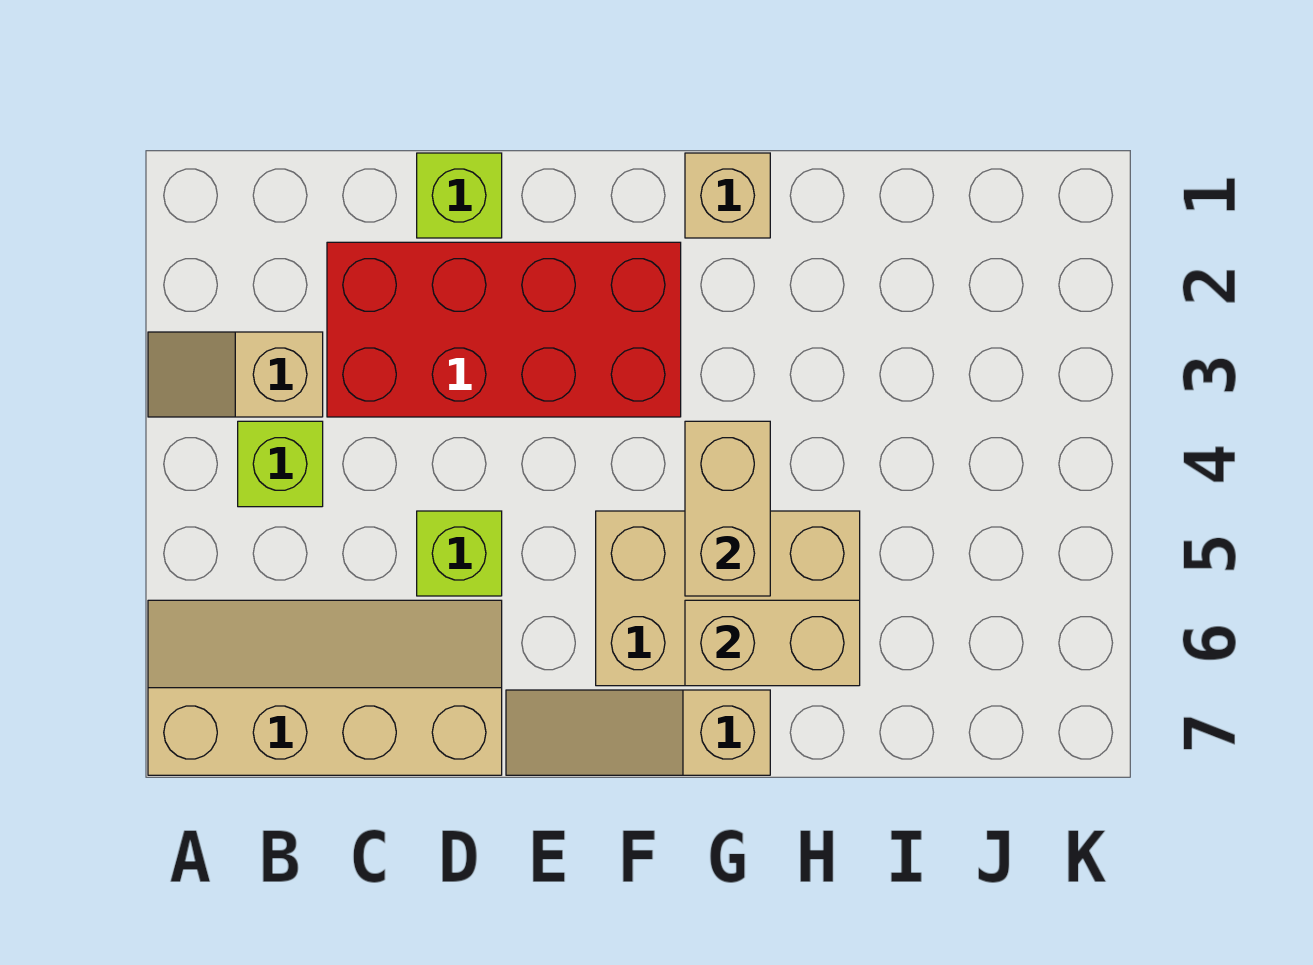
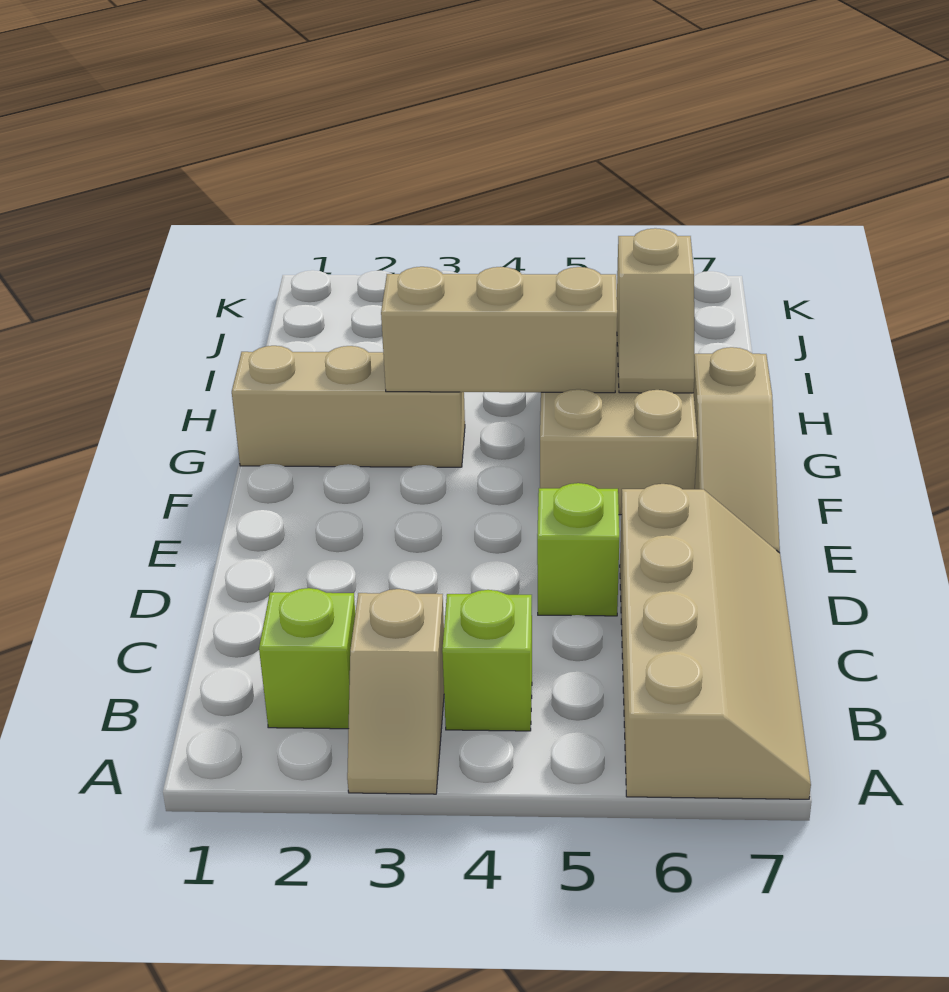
tan 2x4 slope [148,600,502,775] -> tan 2x4 slope turned to [620,484,811,799]
red 2x4 brick [327,242,681,417] -> none
lime 1x1 brick [417,153,502,238] -> lime 1x1 brick moved to [259,588,355,729]
tan 1x1 brick [685,153,770,238] -> tan 1x3 brick [232,346,465,467]
tan 1x2 brick [685,421,770,596] -> tan 1x3 brick [381,267,617,393]
tan 1x2 brick [685,600,860,686] -> tan 1x2 slope [617,228,694,393]

